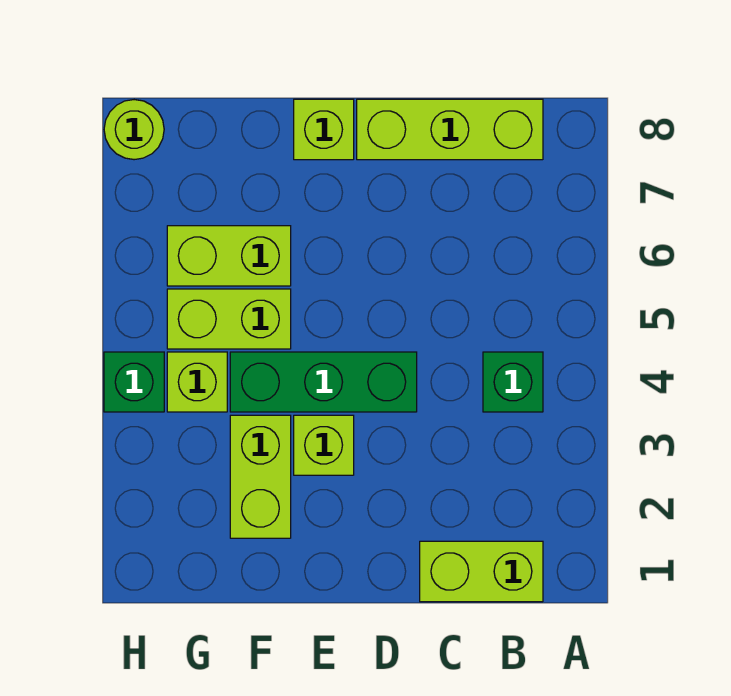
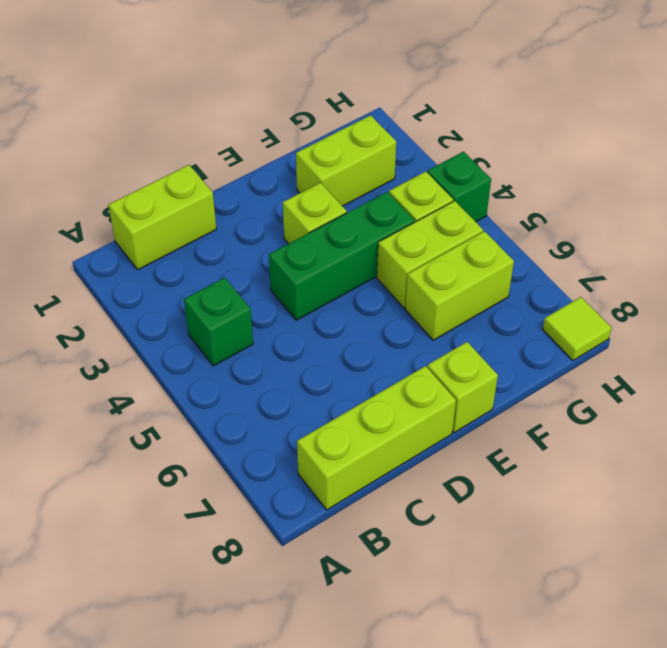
lime 1x2 brick [230,415,291,538] -> lime 1x2 brick turned to [296,115,396,206]
lime 1x1 round brick [104,100,164,160] -> lime 1x1 tile [543,297,612,361]

